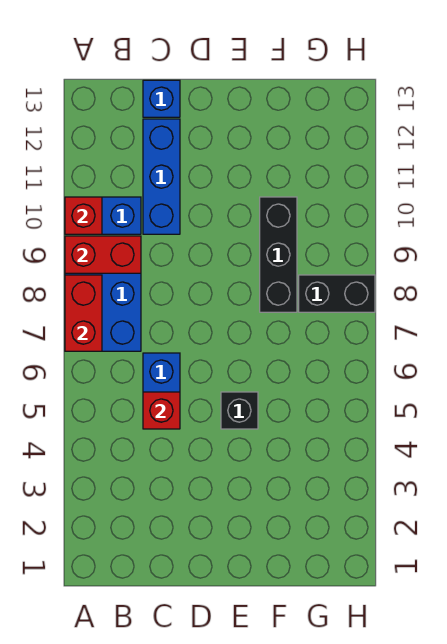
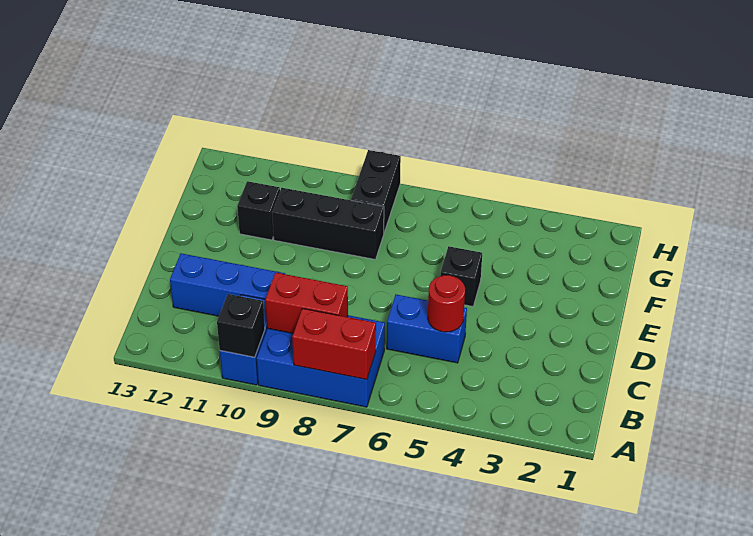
red 1x2 brick [65,236,141,273] -> red 1x2 brick turned to [265,272,348,333]
red 1x1 brick [65,197,102,234] -> black 1x1 brick [217,294,265,357]
red 1x1 brick [143,392,180,429] -> red 1x1 round brick [428,275,465,332]
blue 1x1 brick [143,80,180,117] -> none
none -> black 1x1 brick [237,181,280,240]

